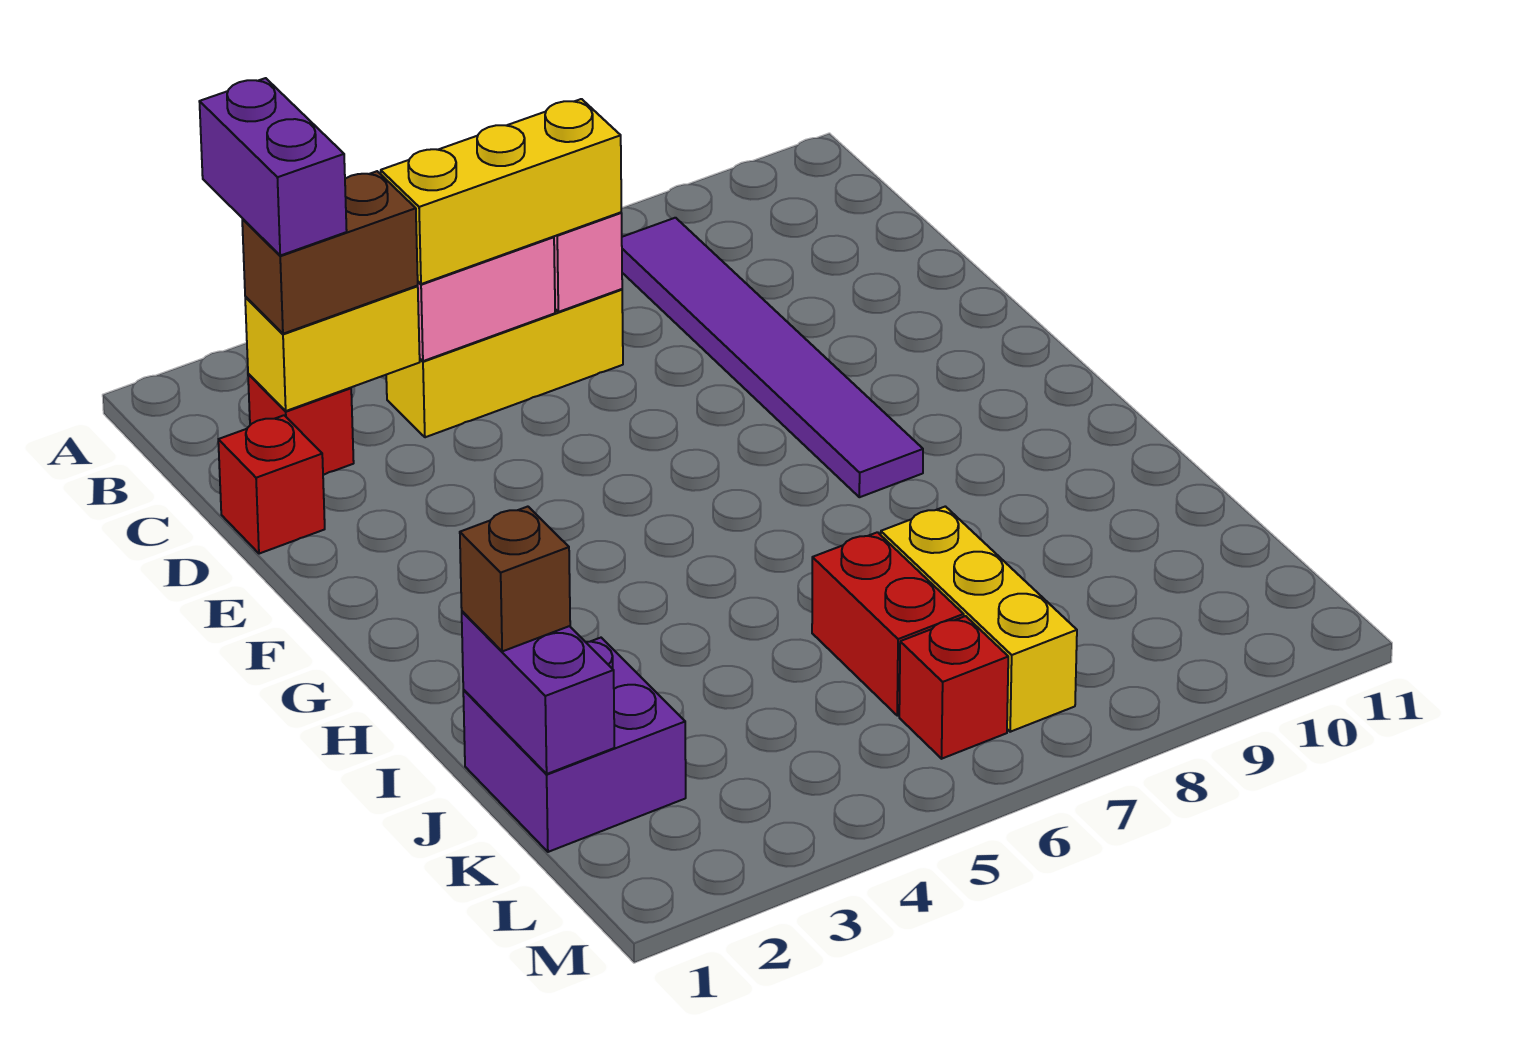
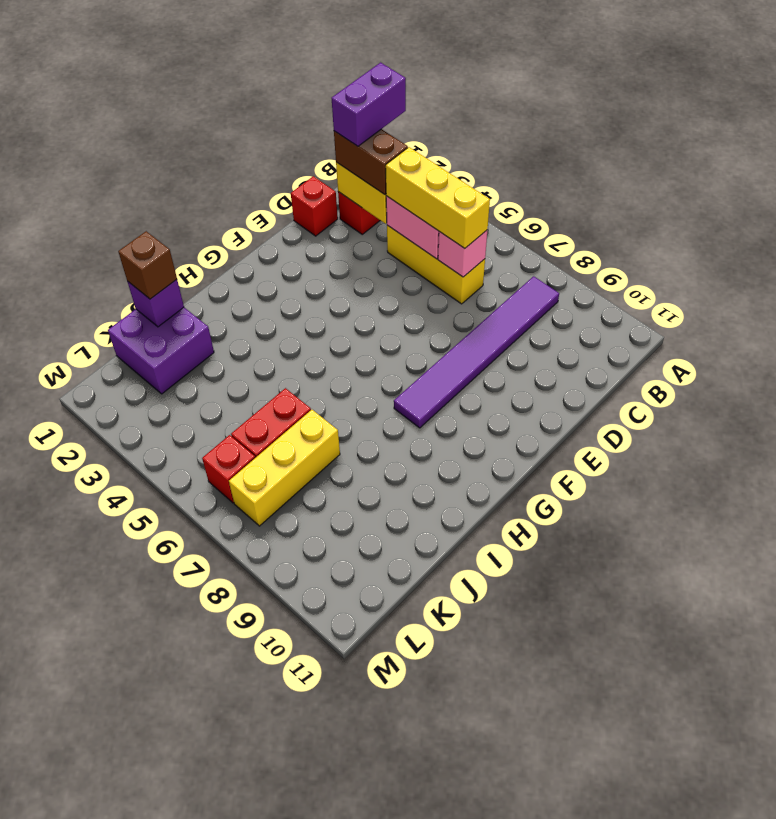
purple 1x2 brick [462,611,614,774] -> purple 1x1 brick [127,280,184,327]

